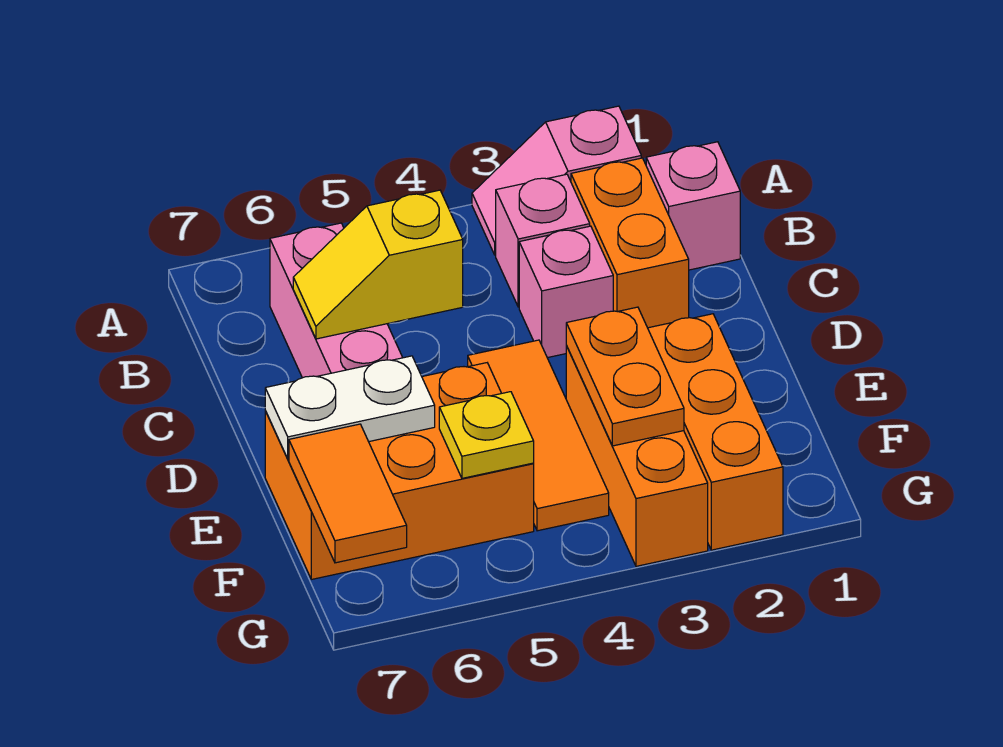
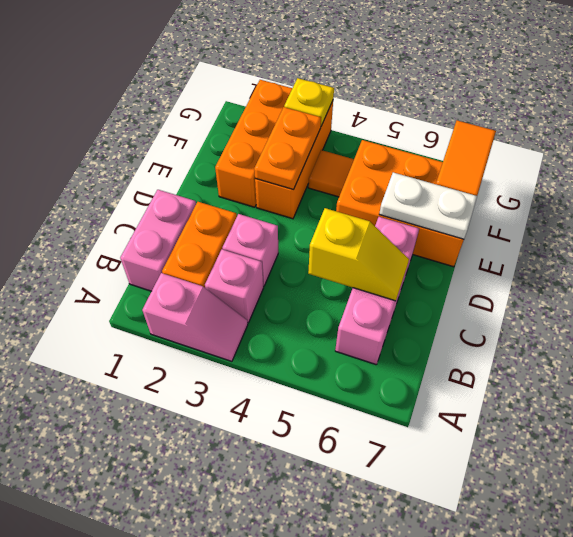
pink 1x1 brick [646,142,740,270] -> pink 1x2 brick [120,190,196,291]
orange 1x3 tile [468,340,609,531] -> orange 1x1 tile [308,150,354,197]
yellow 1x1 plate [439,392,534,478] -> yellow 1x1 plate moved to [284,78,334,126]

